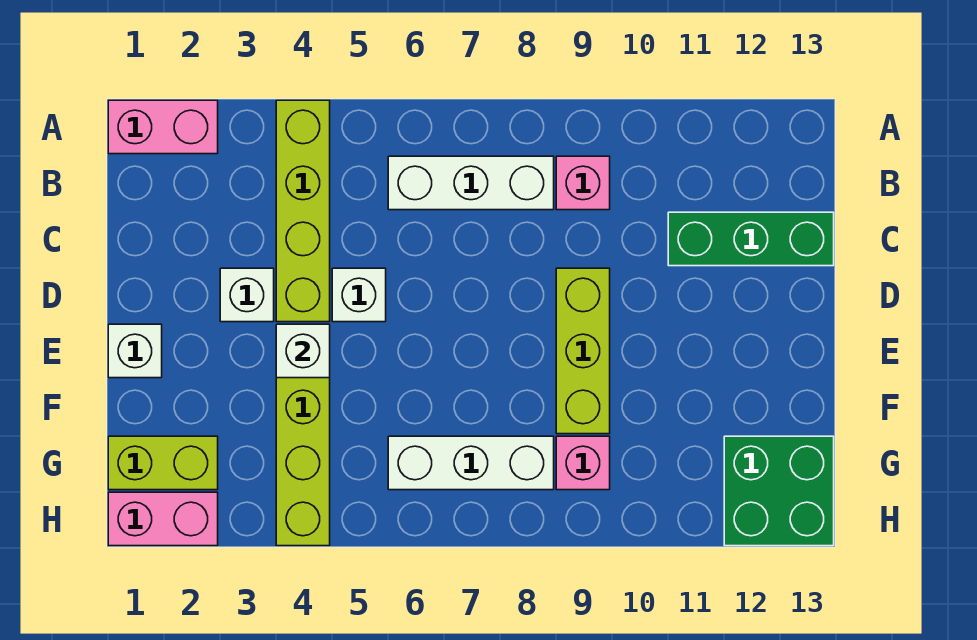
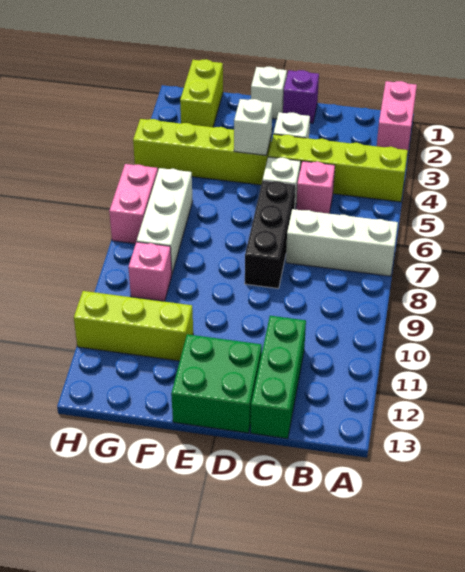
white 1x3 brick [388,156,554,210] -> white 1x3 brick turned to [286,209,398,276]
pink 1x1 brick [556,156,610,210] -> pink 1x1 brick moved to [296,161,335,214]
none -> purple 1x1 brick [283,70,319,123]
none -> black 1x3 brick [245,181,296,289]
lime 1x3 brick [556,268,610,434] -> lime 1x3 brick moved to [74,291,193,361]
green 2x2 brick [724,436,834,546] -> green 2x2 brick moved to [171,334,262,433]
pink 1x2 brick [108,492,218,546] -> pink 1x2 brick moved to [109,164,158,244]

